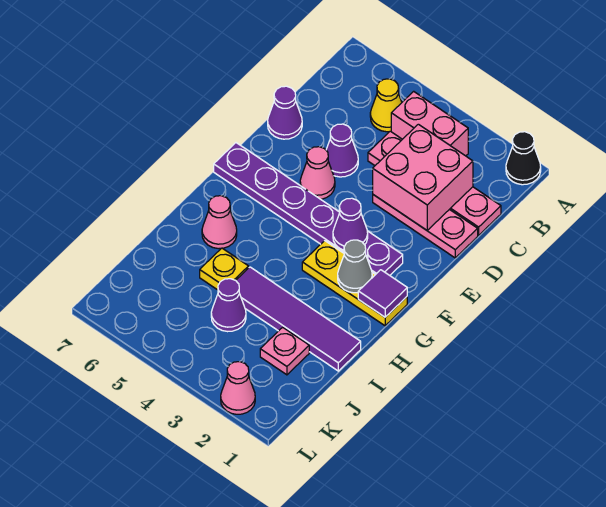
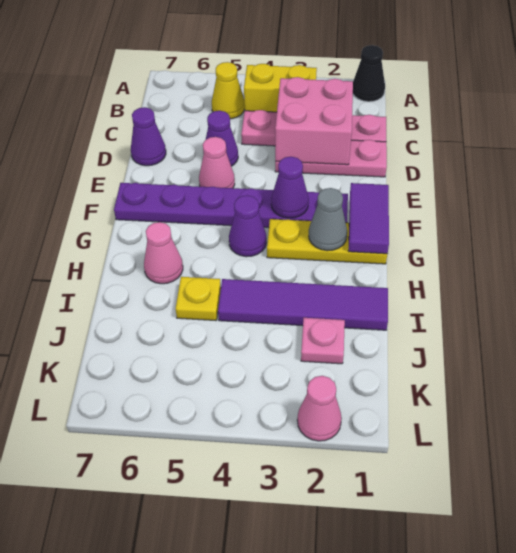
pink 1x2 brick [391,91,468,156] -> yellow 1x2 brick [244,64,317,112]
purple 1x1 tile [358,270,407,317] -> purple 1x2 tile [349,183,389,254]
purple 1x1 cone [211,279,246,332] -> purple 1x1 cone moved to [229,195,267,257]

